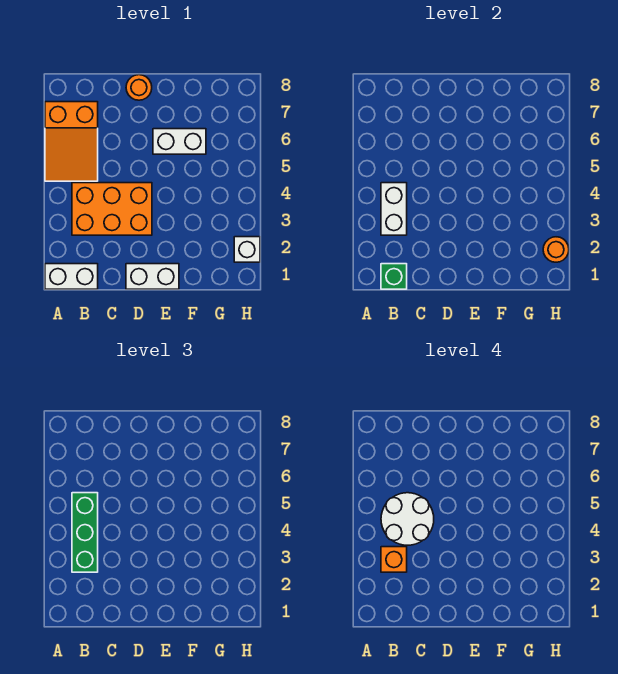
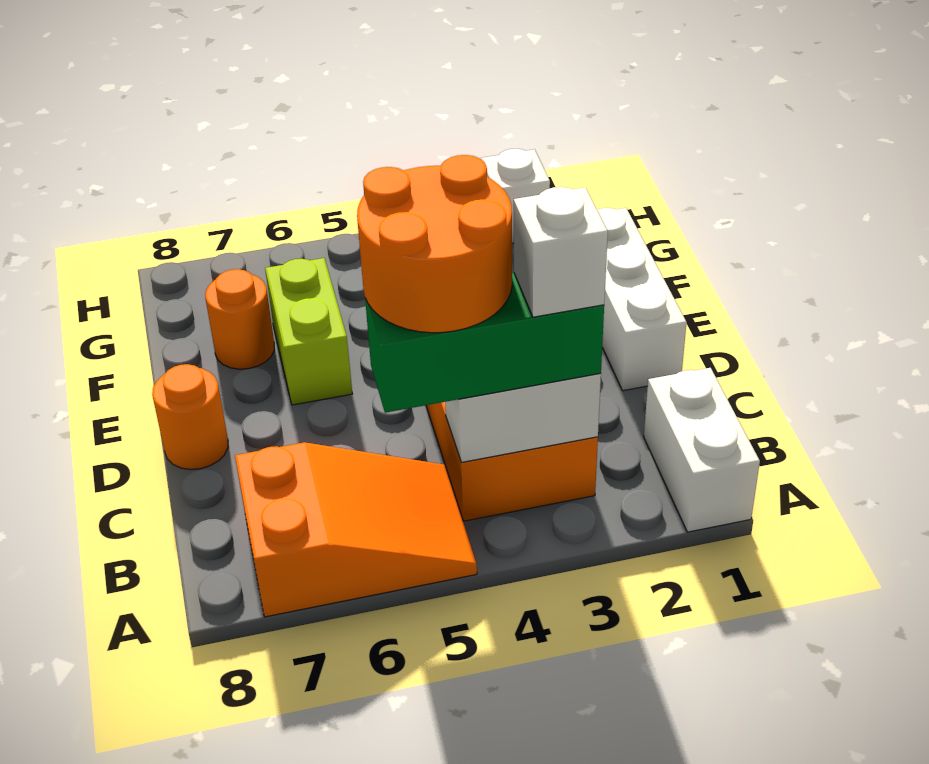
green 1x1 brick [381,264,407,289] -> none
orange 1x1 brick [381,547,407,572] -> white 1x1 brick [514,187,608,317]
white 2x2 round brick [381,493,434,545] -> orange 2x2 round brick [357,155,512,333]
white 1x2 brick [126,264,179,289] -> white 1x3 brick [597,208,687,391]
white 1x2 brick [153,129,206,154] -> lime 1x2 brick [265,258,352,405]
orange 1x1 round brick [543,237,569,262] -> orange 1x1 round brick moved to [205,269,274,369]

